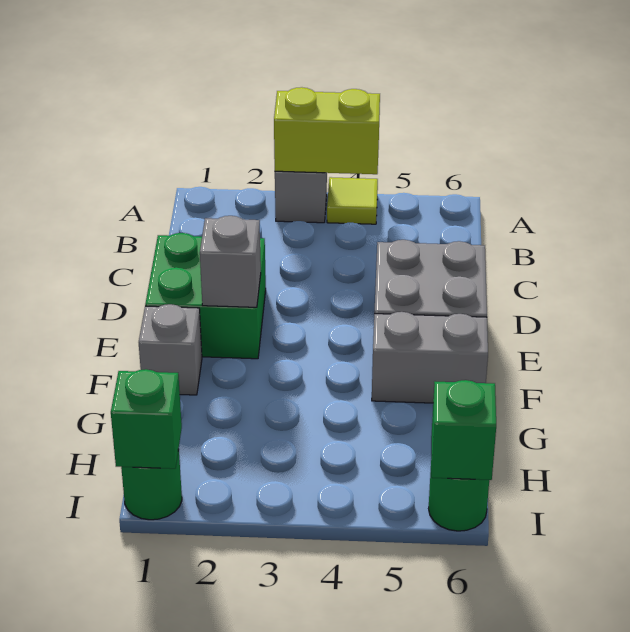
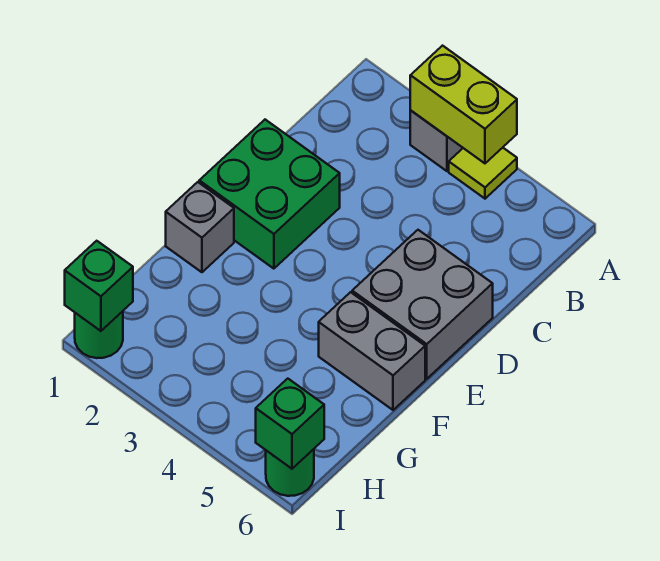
grey 1x1 brick [200,216,261,307] -> none

